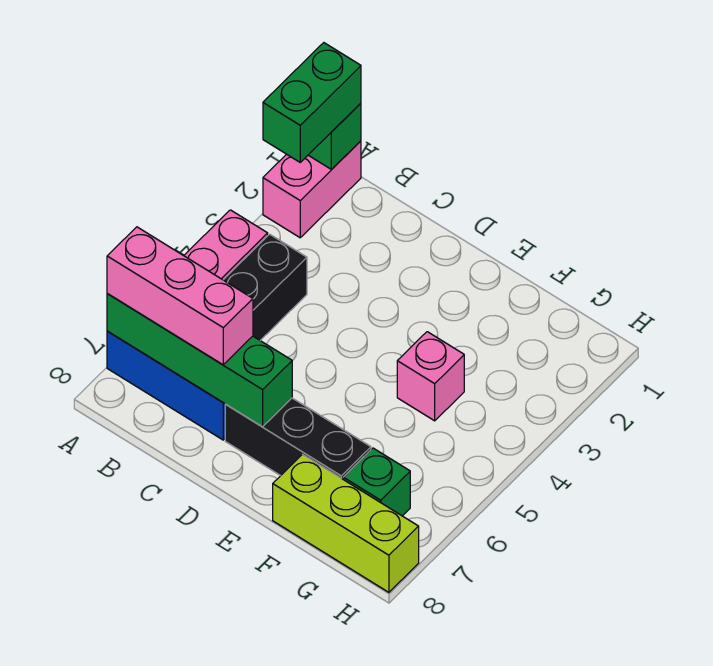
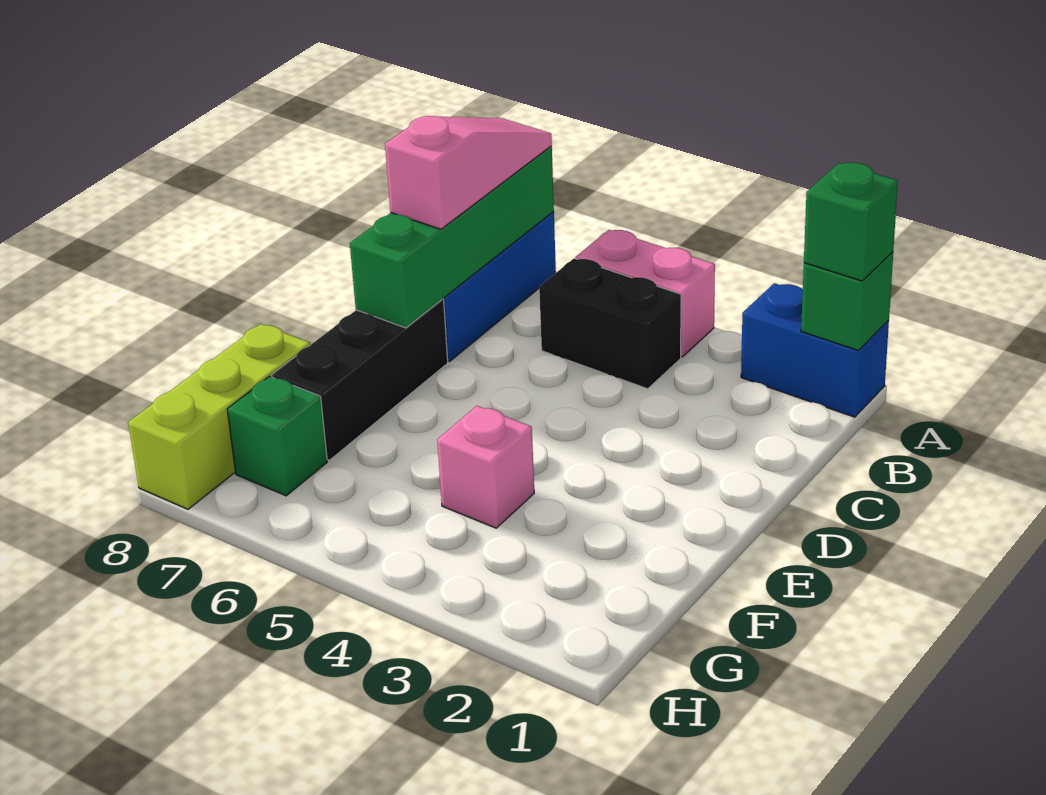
pink 1x2 brick [263,141,361,238] -> blue 1x2 brick [741,283,889,417]
green 1x2 brick [263,43,361,162] -> green 1x1 brick [804,163,898,281]
pink 1x3 brick [107,227,253,365] -> pink 1x3 slope [385,116,552,229]

